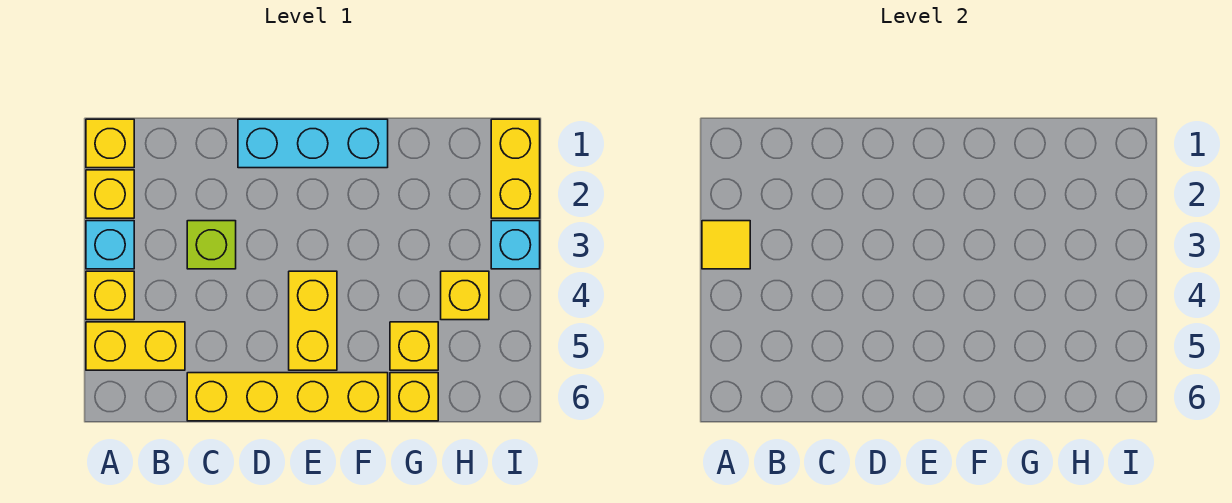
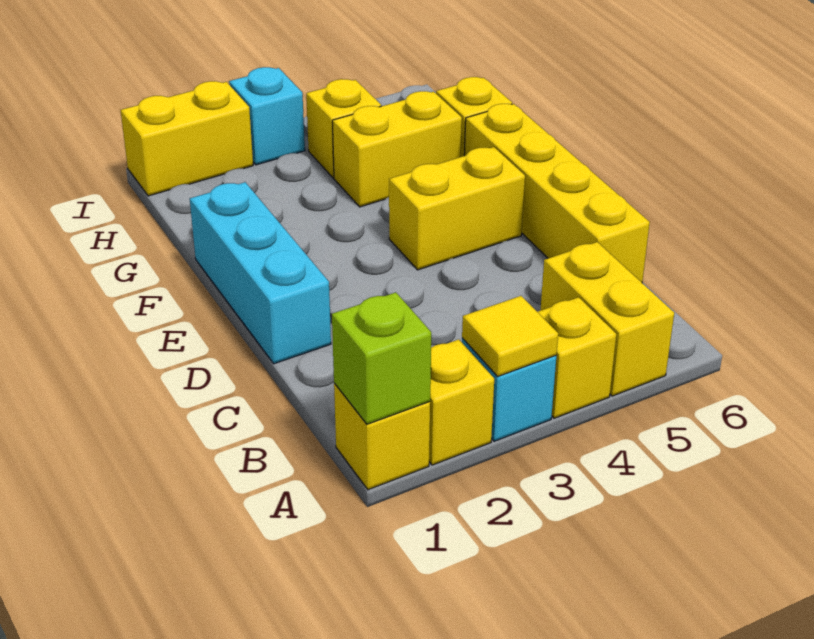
lime 1x1 brick [187,221,236,269] -> lime 1x1 brick moved to [332,292,431,424]
yellow 1x1 brick [390,322,438,370] -> yellow 1x2 brick [332,91,462,207]

